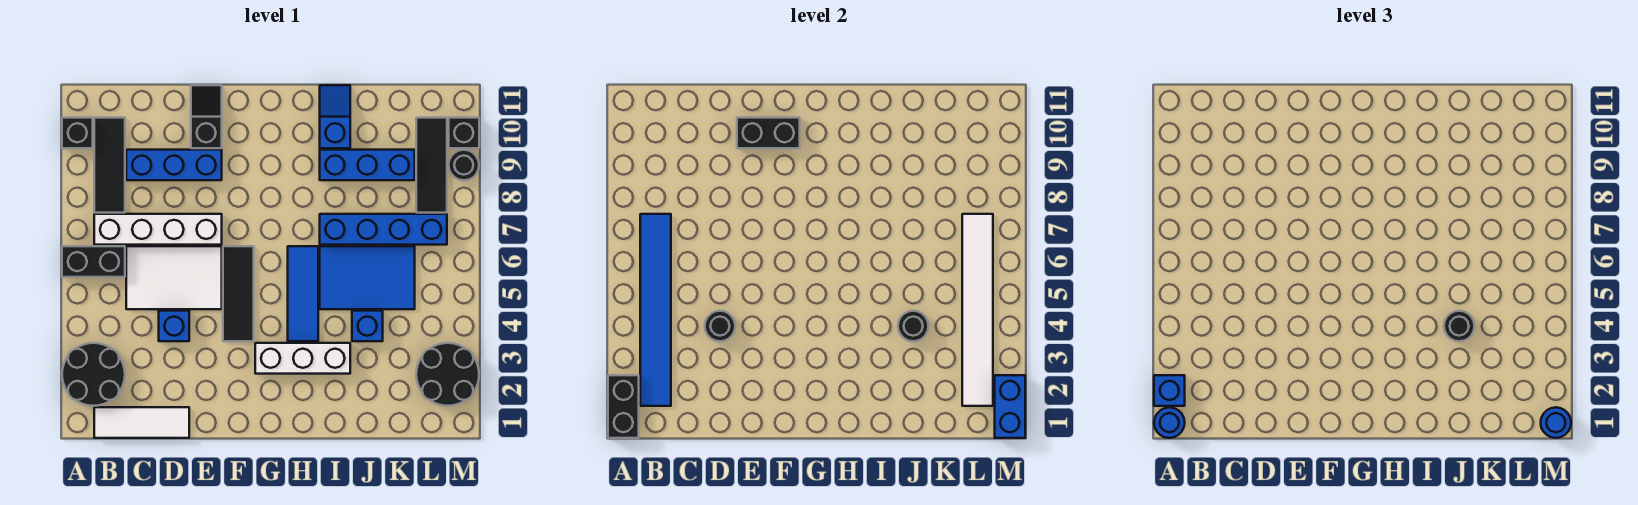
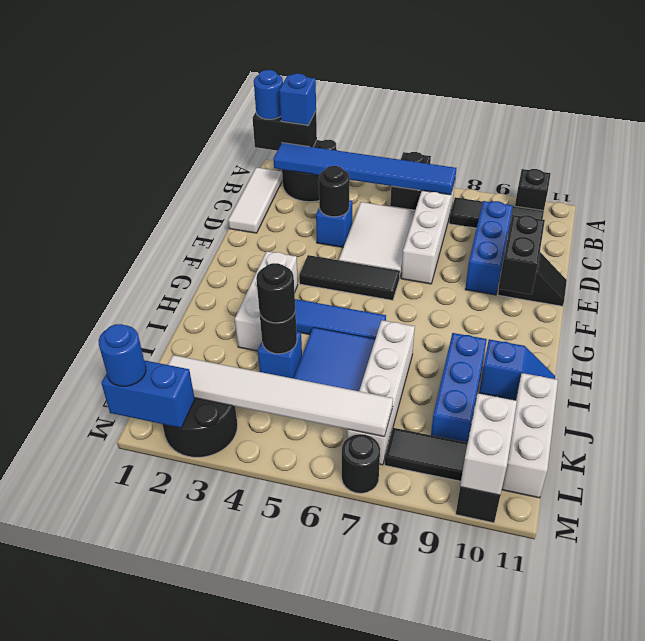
blue 1x4 brick [320,214,447,245] -> white 1x4 brick [347,320,415,465]
none -> white 1x3 brick [502,373,558,498]
none -> white 1x2 brick [460,393,517,495]
black 1x1 round brick [449,150,479,180] -> black 1x1 round brick moved to [342,434,380,493]

